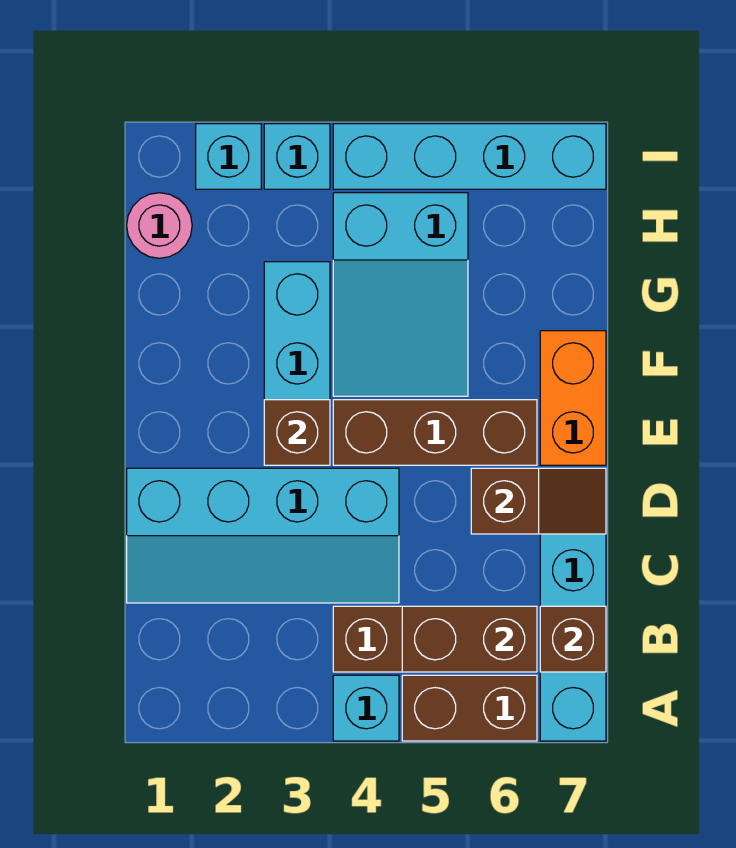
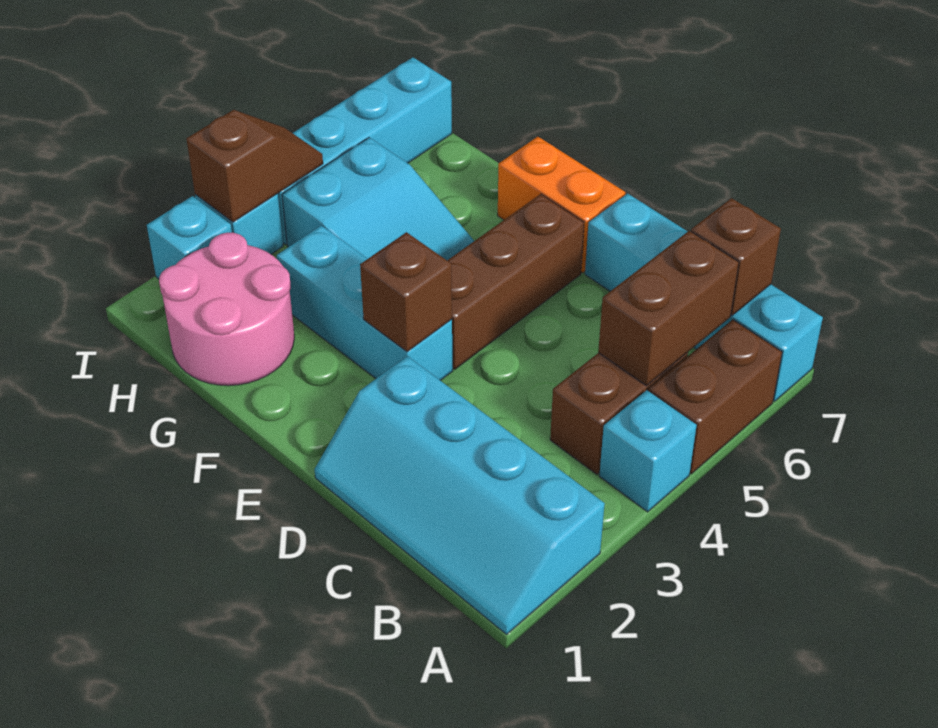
cyan 2x4 slope [127,468,399,603] -> cyan 2x4 slope turned to [314,356,605,634]
brown 1x2 slope [471,468,606,534] -> brown 1x2 slope moved to [187,110,323,222]
pink 1x1 round brick [127,193,192,258] -> pink 2x2 round brick [159,233,294,386]

